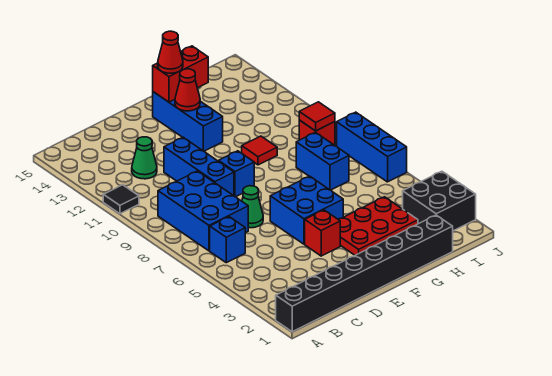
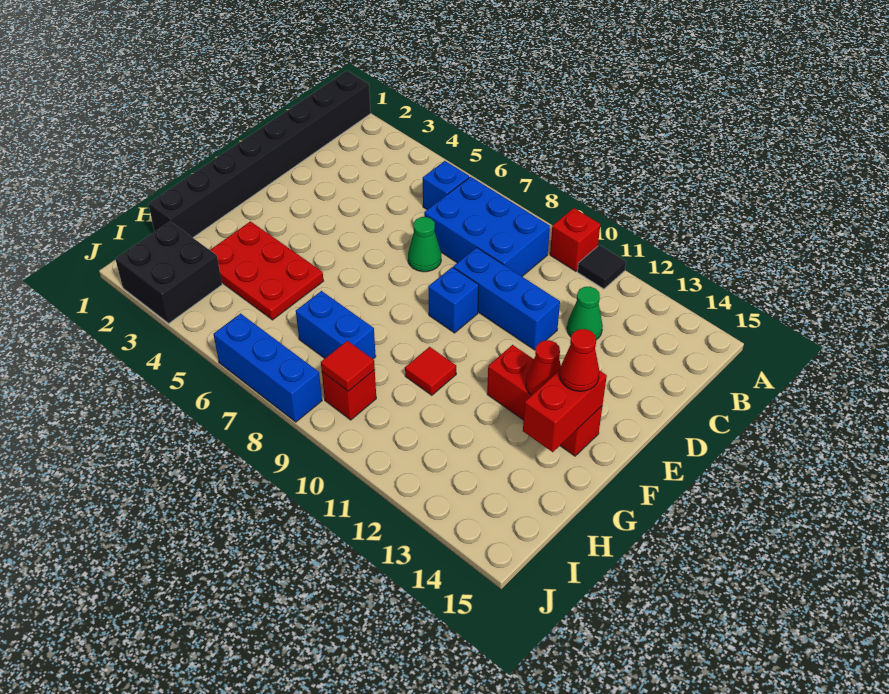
red 1x1 brick [305,210,340,256] -> red 1x1 brick moved to [550,208,600,271]
blue 2x2 brick [270,176,343,244] -> none
red 2x3 plate [338,197,418,255] -> red 2x3 plate turned to [210,221,323,320]
blue 1x3 brick [153,92,223,151] -> red 1x3 brick [487,345,602,456]

